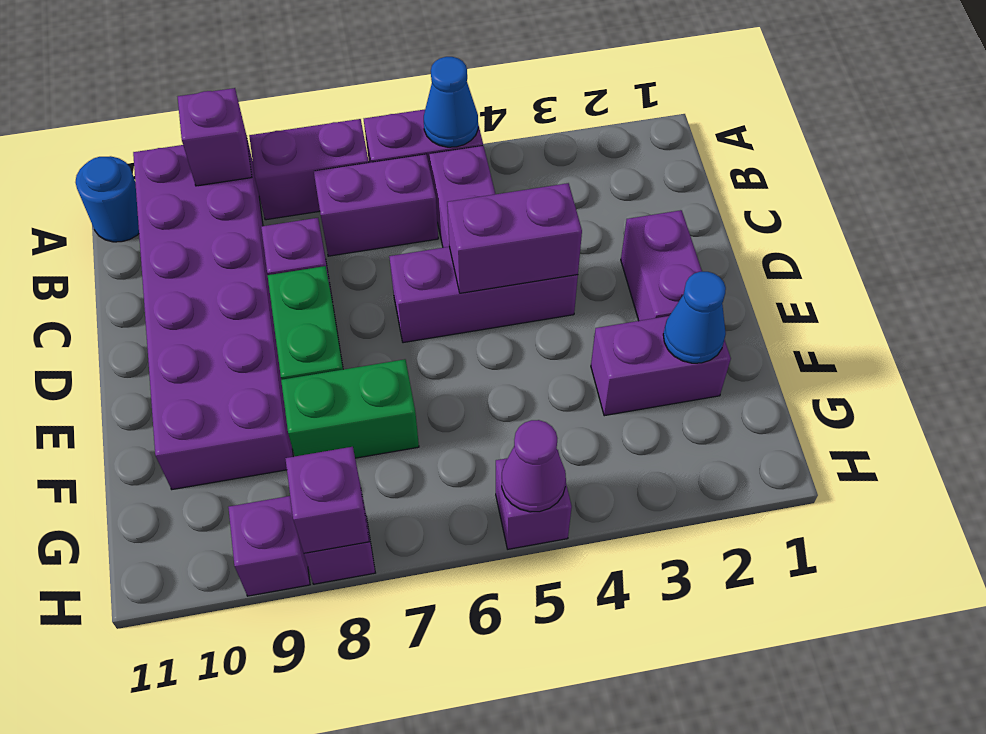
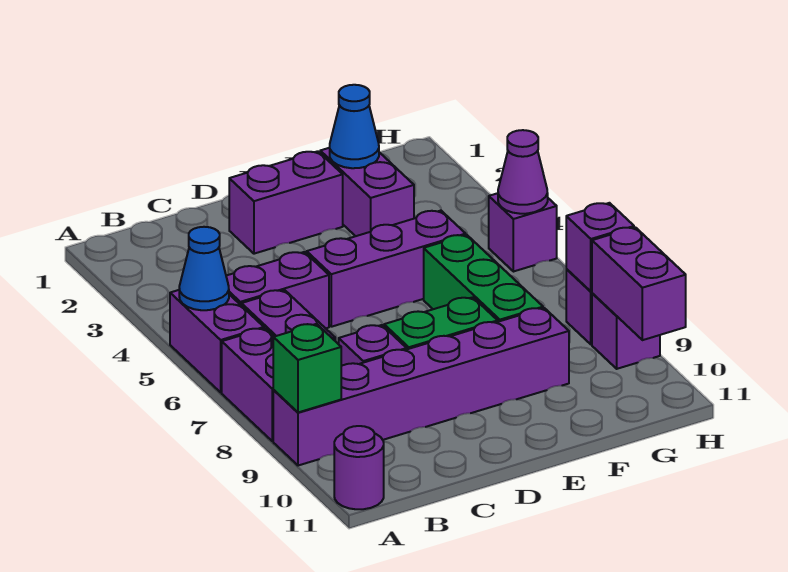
purple 2x6 brick [133,140,293,489] -> purple 1x6 brick [273,308,569,466]
purple 1x1 brick [178,88,252,186] -> green 1x1 brick [273,324,341,412]
blue 1x1 round brick [75,156,139,242] -> purple 1x1 round brick [334,426,384,509]
purple 1x3 brick [389,247,578,343] -> purple 1x3 brick turned to [307,211,466,327]
purple 1x2 brick [447,183,582,293] -> purple 1x2 brick moved to [592,227,686,340]
green 1x2 brick [281,359,419,458] -> green 1x3 brick [424,235,543,322]

